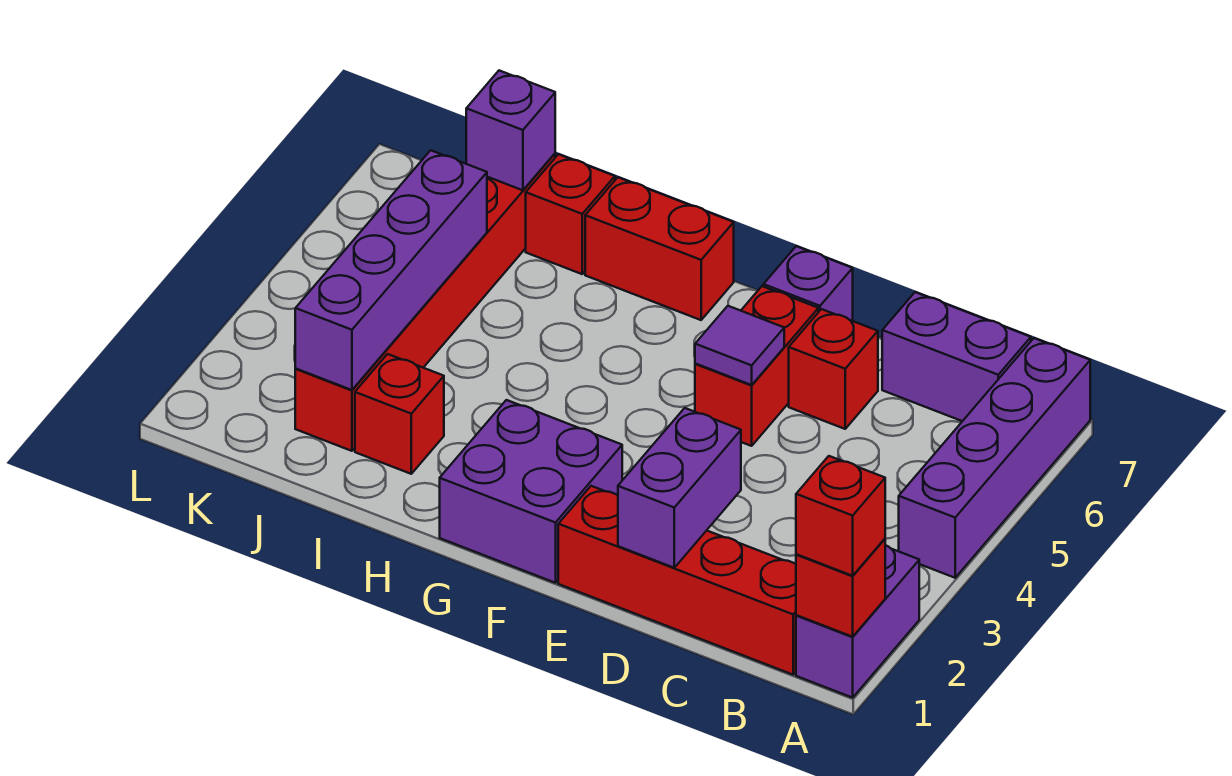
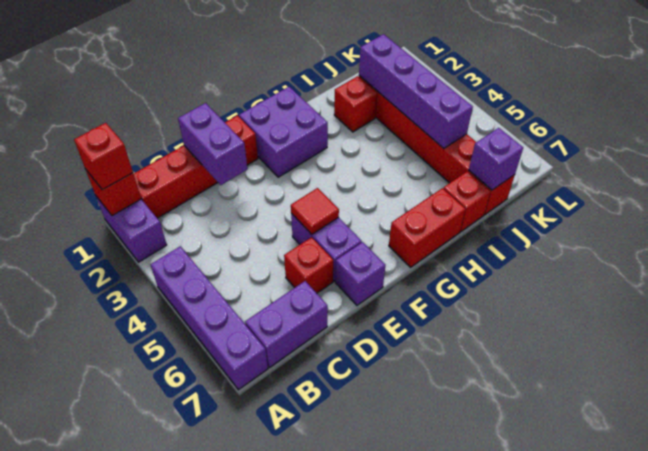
red 1x2 brick [695,286,818,446] -> purple 1x2 brick [291,214,362,281]
purple 1x1 tile [695,306,784,385] -> red 1x1 tile [291,188,339,234]

